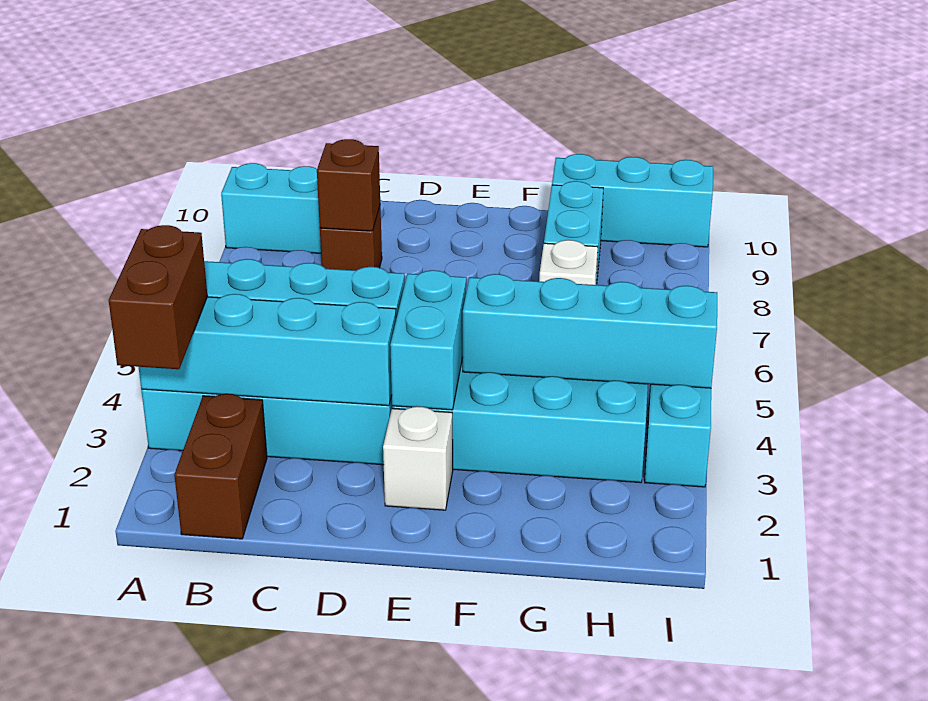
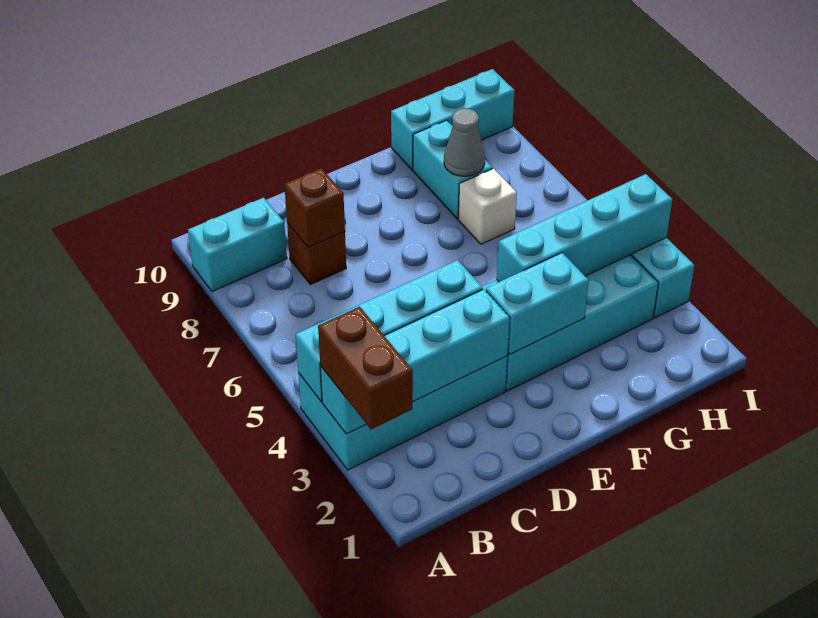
brown 1x2 brick [174,394,267,539] -> none
white 1x1 brick [383,406,453,510] -> none
cyan 1x2 brick [390,270,466,410] -> cyan 1x2 brick turned to [486,253,589,354]
none -> grey 1x1 cone [444,109,485,176]

